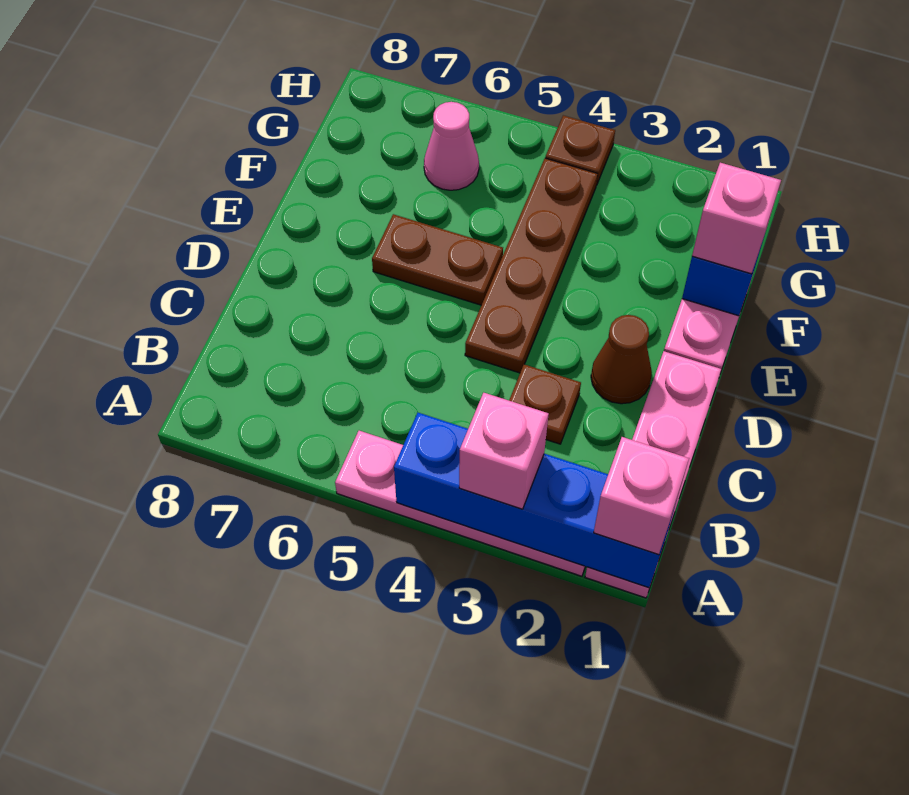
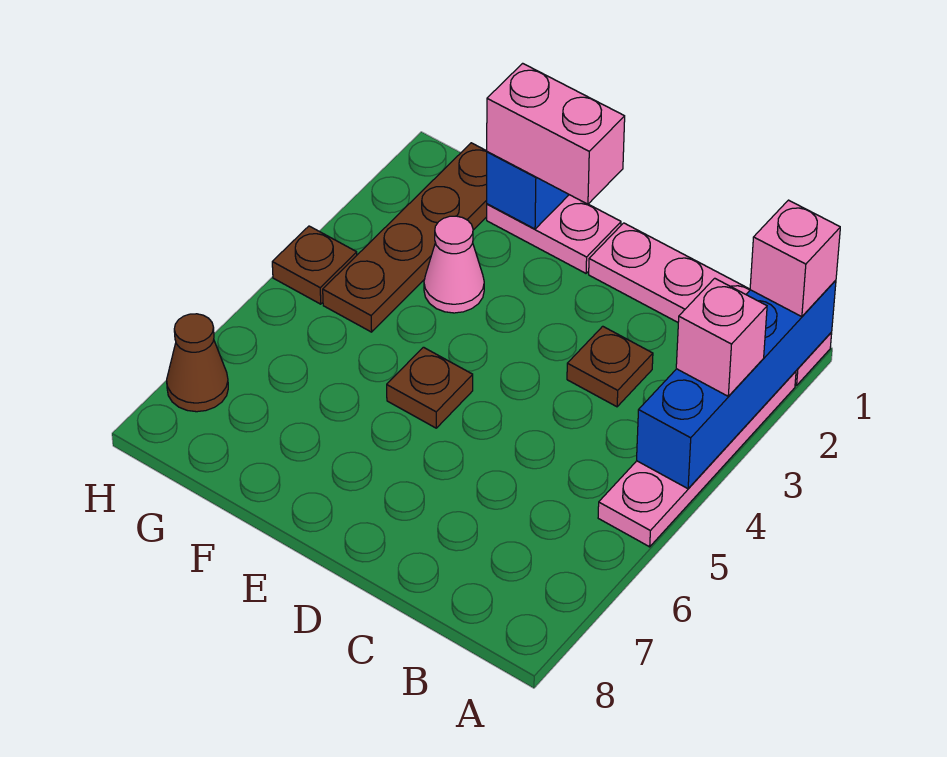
brown 1x1 cone [591,315,652,404] -> brown 1x1 cone moved to [167,314,228,412]
brown 1x4 plate [465,158,598,373] -> brown 1x4 plate turned to [323,143,487,332]
brown 1x2 plate [372,214,503,305] -> brown 1x1 plate [387,347,473,428]
pink 1x1 brick [692,163,781,274] -> pink 1x2 brick [487,63,625,204]
pink 1x1 cone [424,102,479,190] -> pink 1x1 cone moved to [424,216,484,313]

